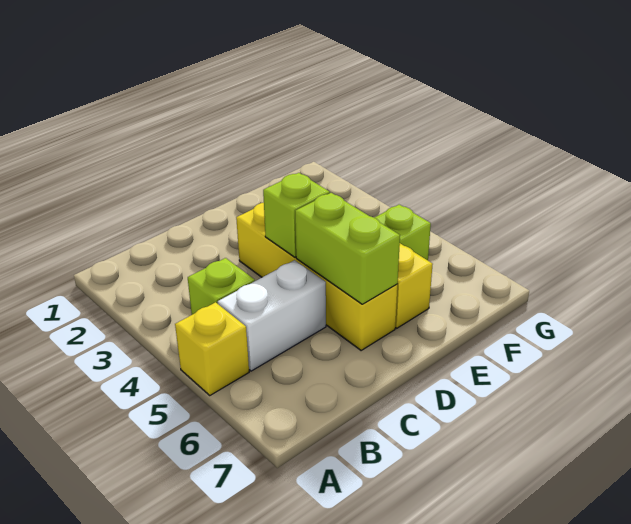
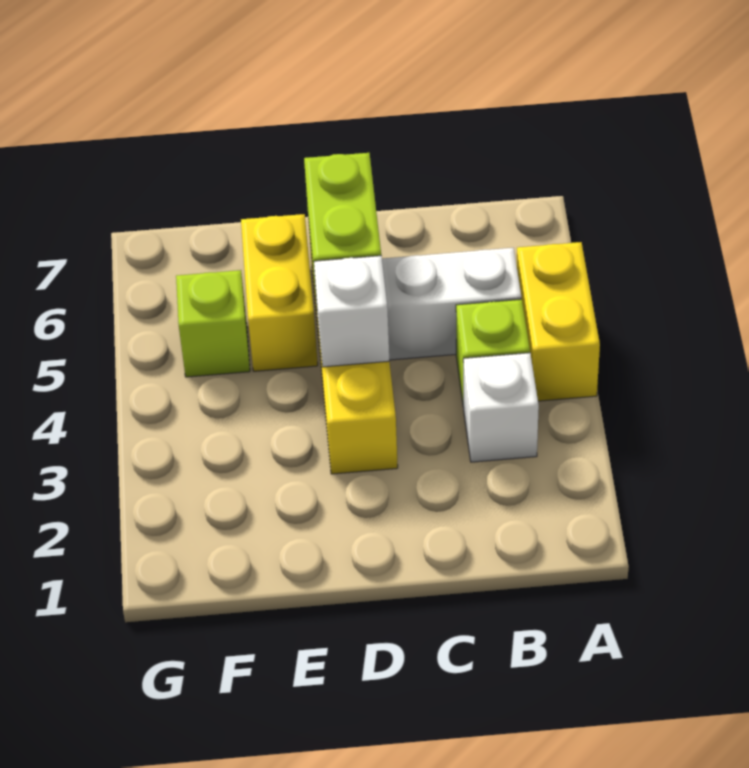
yellow 1x1 brick [175,302,249,395] -> yellow 1x2 brick [517,242,600,401]
none -> white 1x1 brick [463,353,539,462]
lime 1x1 brick [263,173,330,257] -> white 1x1 brick [314,256,389,367]

